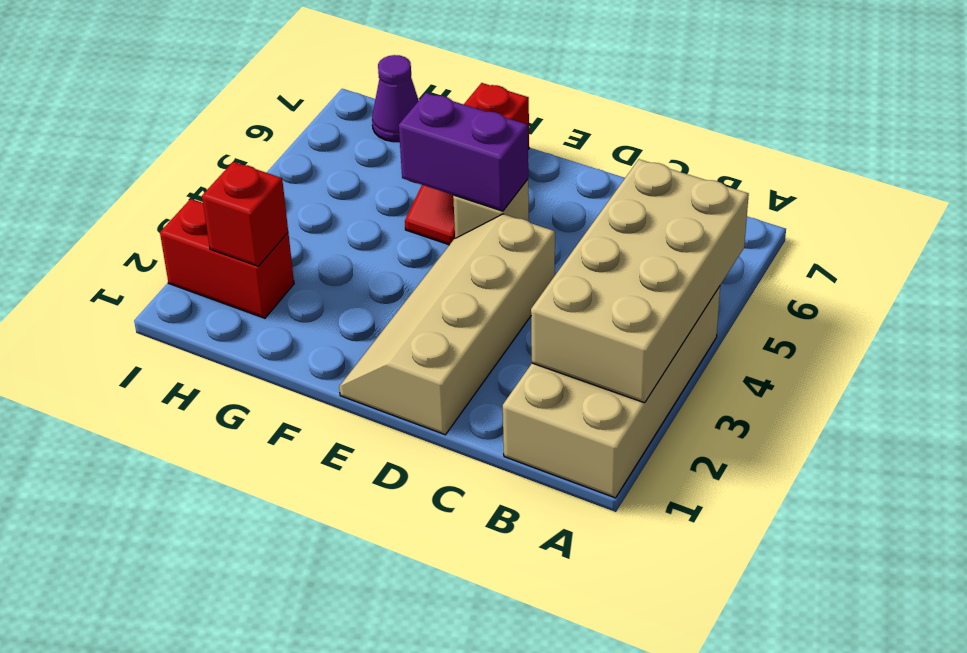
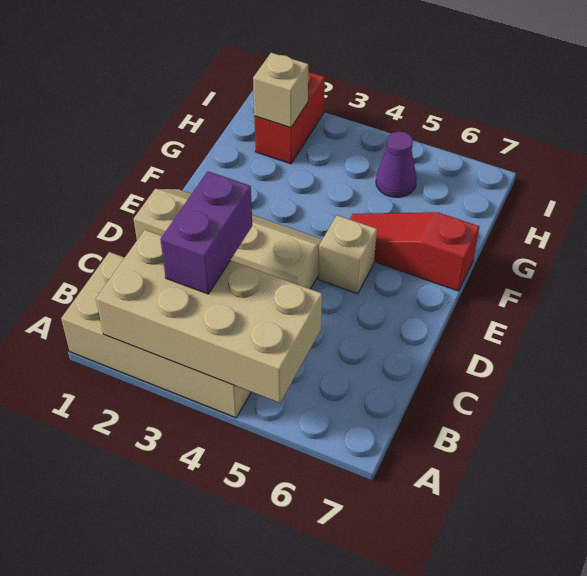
purple 1x2 brick [399,93,528,211] -> purple 1x2 brick moved to [160,171,252,294]
red 1x1 brick [202,162,288,266] -> tan 1x1 brick [253,53,308,128]
purple 1x1 cone [372,55,419,142] -> purple 1x1 cone moved to [376,131,417,197]

